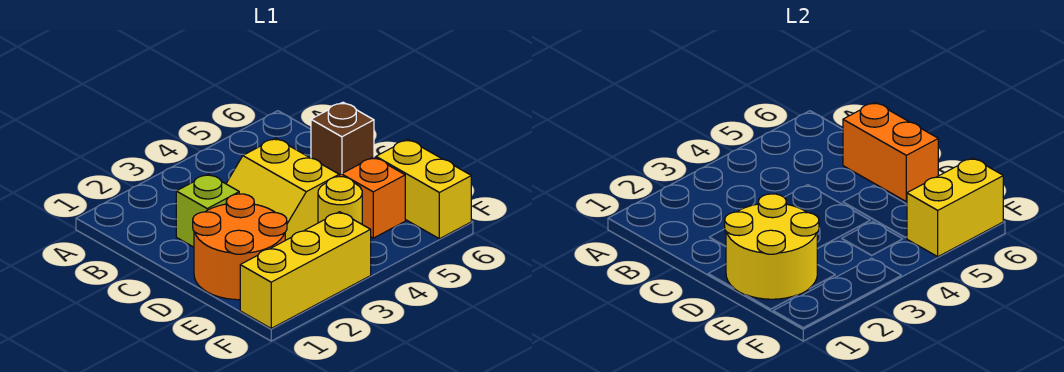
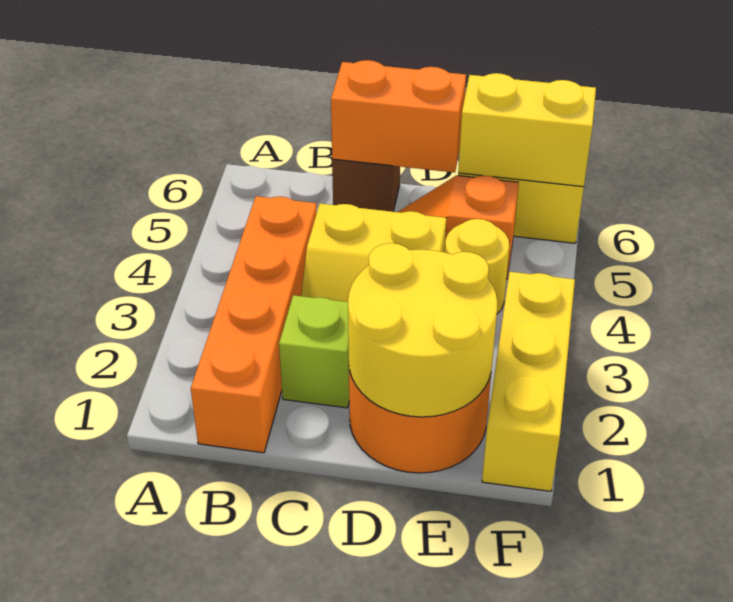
none -> orange 1x4 brick [191,196,317,453]
yellow 1x2 brick [907,158,1003,257] -> yellow 1x2 brick turned to [458,73,596,187]

